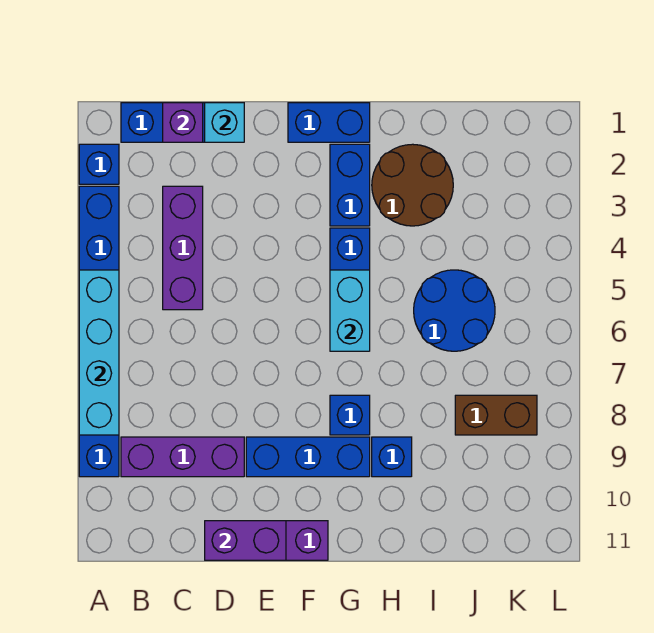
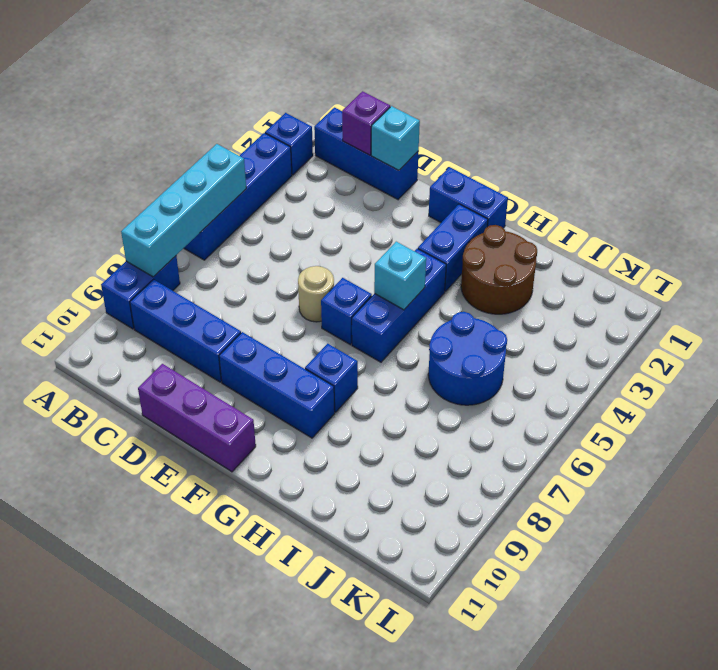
purple 1x3 brick [121,437,244,477] -> blue 1x3 brick [130,280,241,382]
purple 1x3 brick [163,186,203,310] -> none
purple 1x2 brick [205,521,286,560] -> none
none -> tan 1x1 round brick [298,266,334,322]
cyan 1x2 brick [330,270,370,351] -> cyan 1x1 brick [374,242,426,310]
blue 1x1 brick [372,437,412,477] -> blue 1x1 brick moved to [321,278,372,345]
brown 1x2 brick [455,395,537,435] -> none

